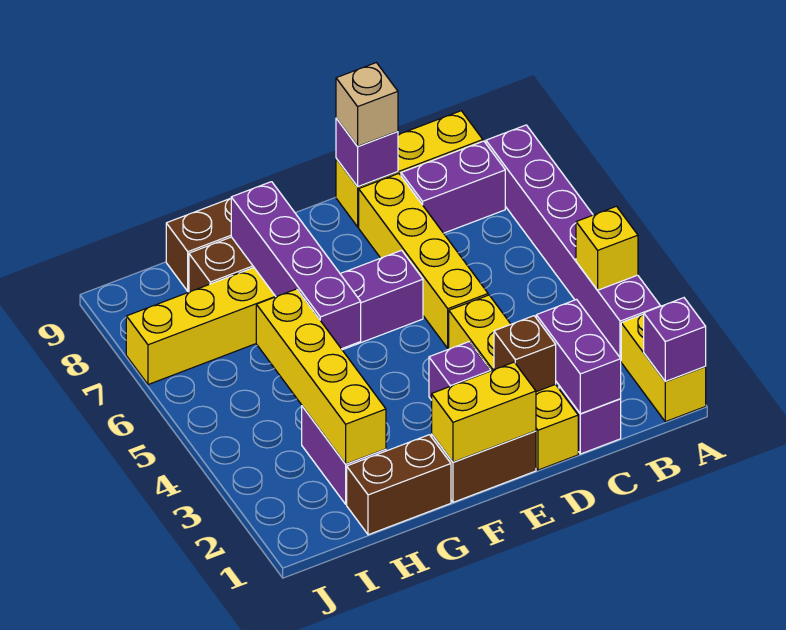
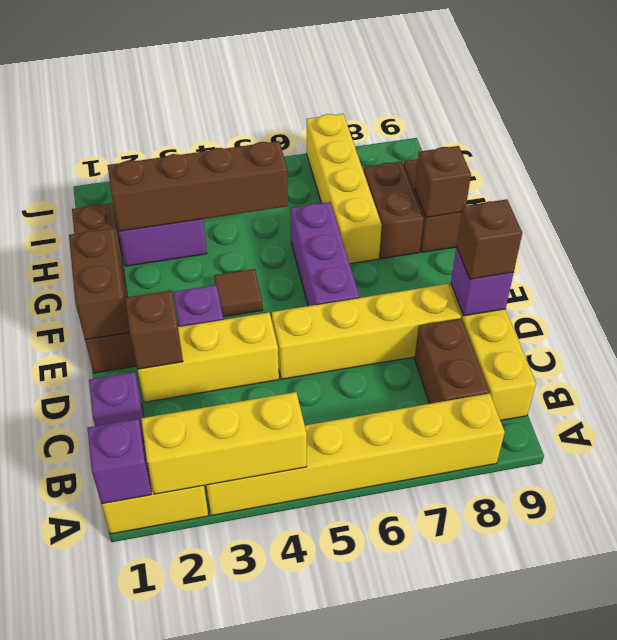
purple 1x6 brick [486,125,660,358] -> yellow 1x6 brick [206,393,505,516]
yellow 1x1 brick [576,206,638,290] -> yellow 1x3 brick [141,392,307,494]
purple 1x2 brick [401,141,505,233] -> brown 1x2 brick [415,318,489,404]
purple 1x2 brick [536,299,621,414] -> none
yellow 1x4 brick [449,295,578,470] -> yellow 1x3 brick [138,312,279,402]
tan 1x1 brick [336,63,398,146] -> brown 1x1 brick [456,199,522,279]
yellow 1x2 brick [432,362,536,462] -> brown 1x2 brick [69,228,130,340]
none -> brown 1x1 tile [214,269,263,317]
purple 1x4 brick [231,182,361,349] -> none
none -> brown 1x1 brick [415,146,471,217]
yellow 1x4 brick [256,289,386,464] -> brown 1x4 brick [108,141,288,231]

